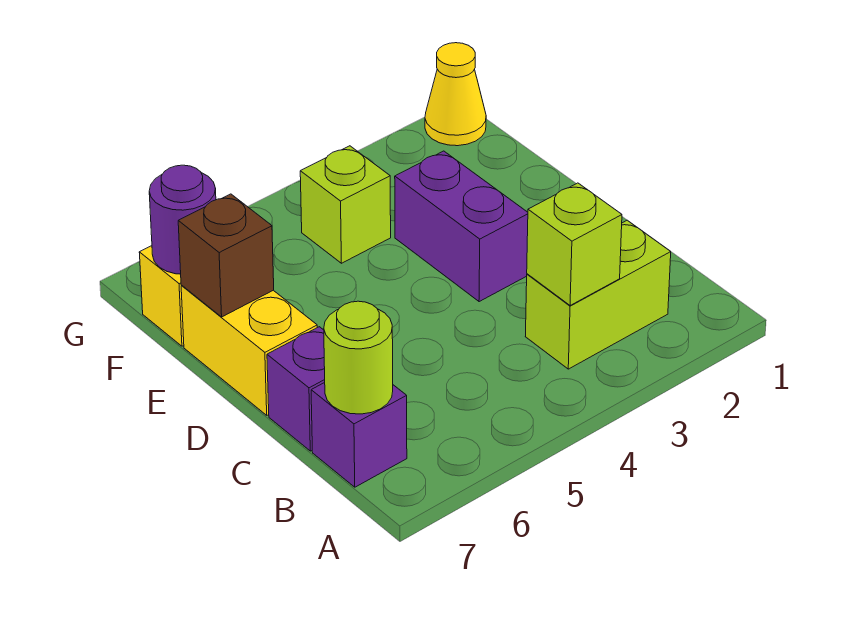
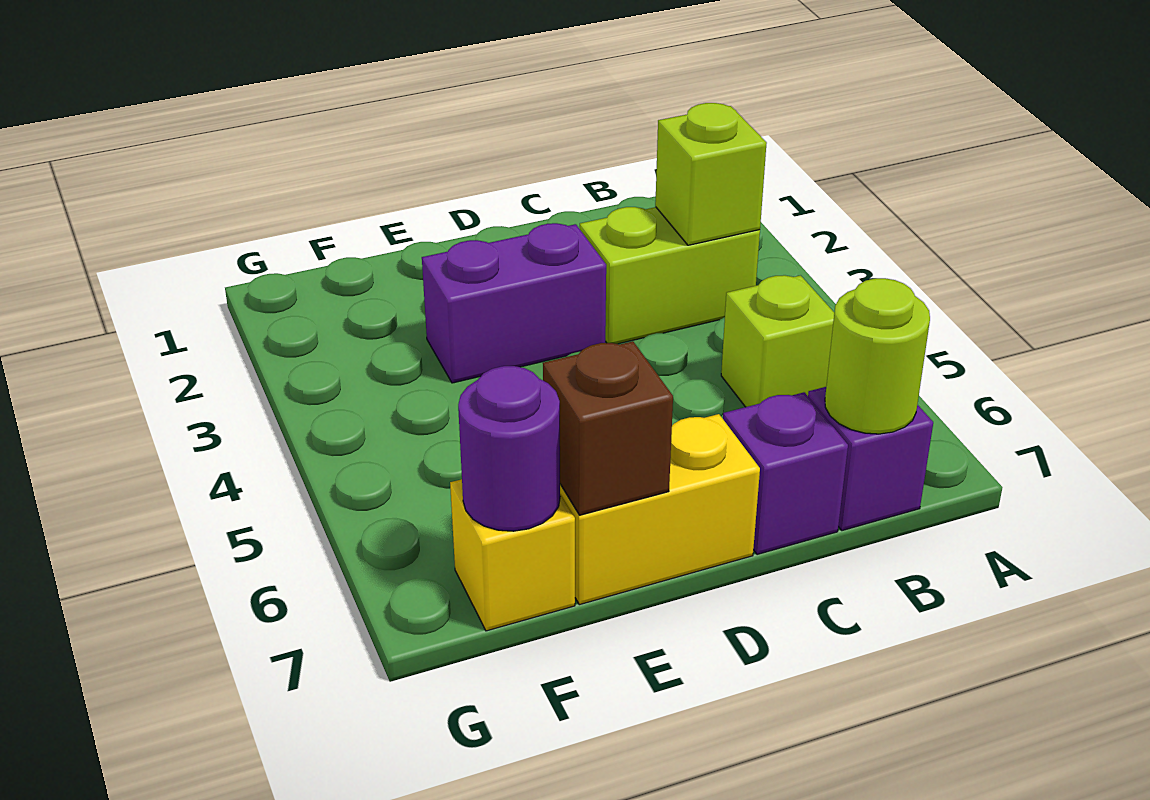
lime 1x2 brick [525,220,671,369] -> lime 1x2 brick turned to [580,207,760,344]
lime 1x1 brick [300,146,391,263] -> lime 1x1 brick moved to [721,275,834,407]
yellow 1x1 cone [425,43,486,146] -> none

